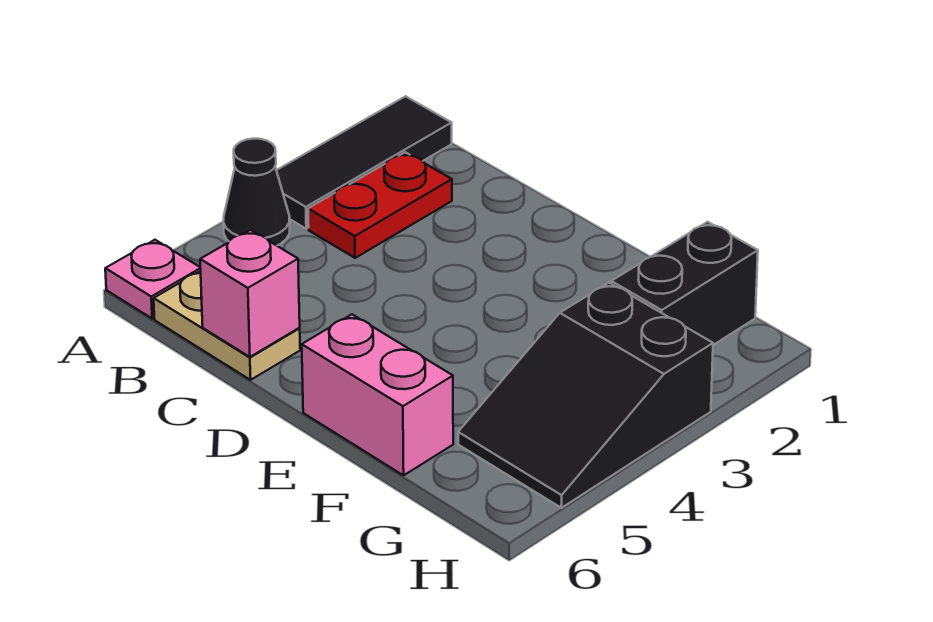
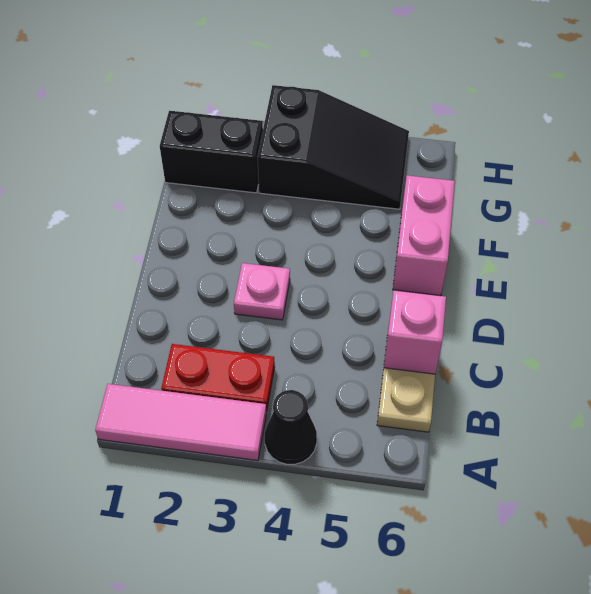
black 1x3 tile [276,96,452,229] -> pink 1x3 tile [95,384,266,460]
pink 1x1 plate [105,240,201,318] -> pink 1x1 plate moved to [234,263,290,320]

